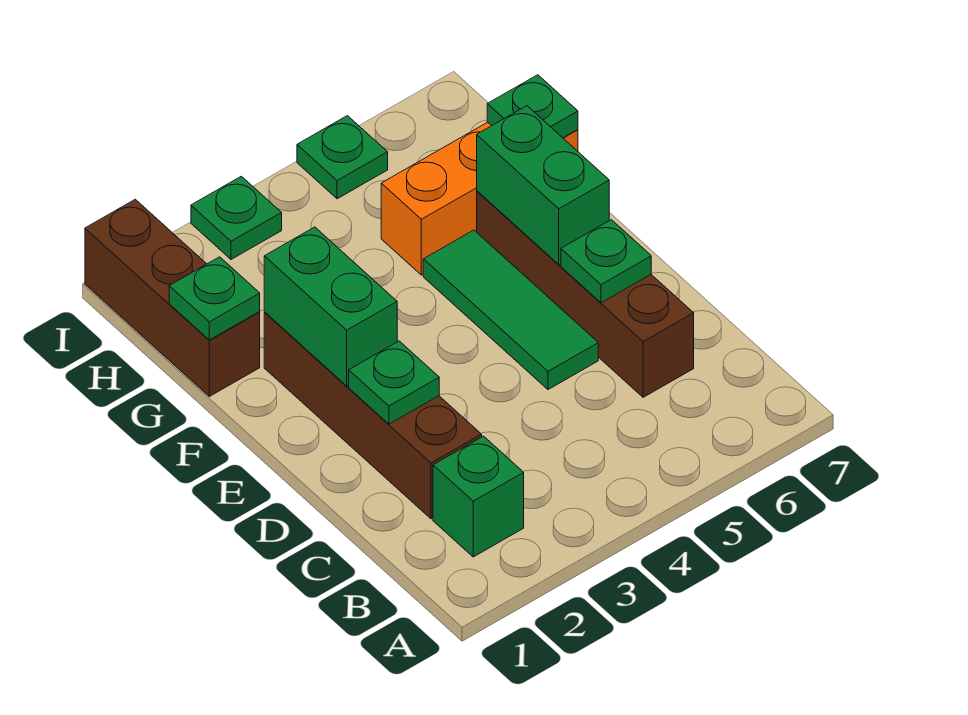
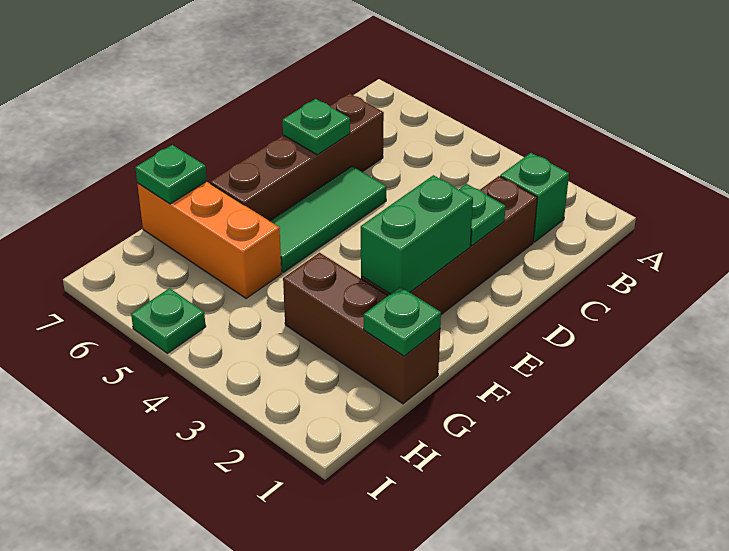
green 1x2 brick [477,106,609,265] -> none
brown 1x3 brick [85,199,260,396] -> brown 1x3 brick turned to [283,253,440,404]
green 1x1 plate [191,176,282,259] -> none

